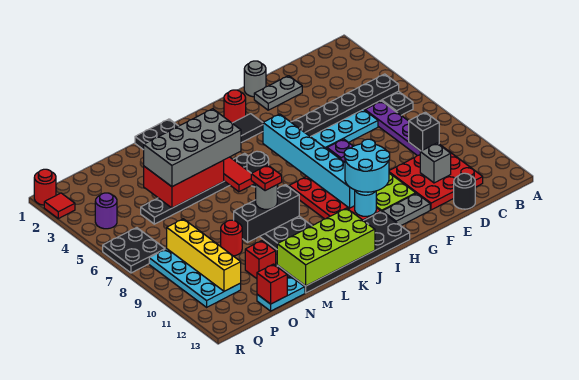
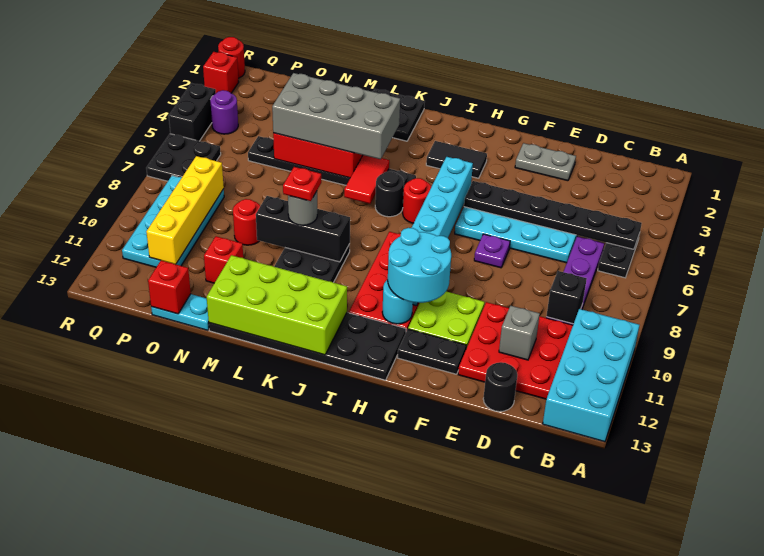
none -> cyan 2x4 brick [543,309,639,442]
grey 1x1 round brick [244,61,266,97] -> none
grey 1x2 plate [382,193,430,226] -> black 1x2 plate [398,329,466,374]
red 1x1 round brick [224,90,246,123] -> red 1x1 round brick moved to [403,178,431,223]
red 1x1 tile [44,193,75,219] -> red 1x1 brick [203,52,239,93]
none -> black 1x2 brick [169,83,216,141]

